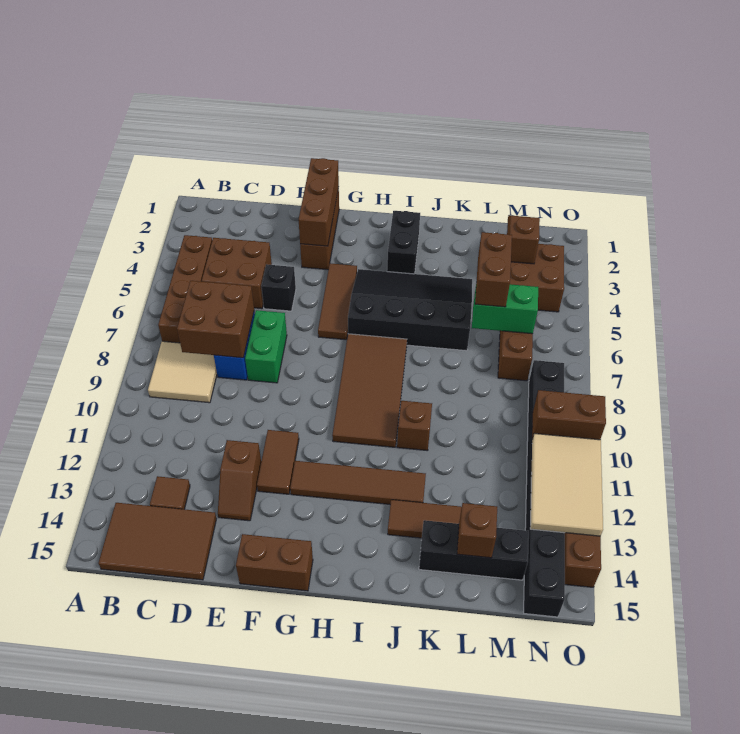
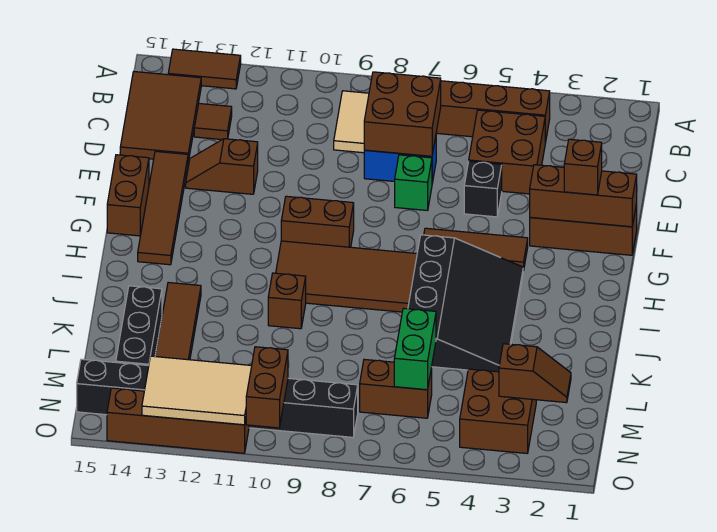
green 1x2 brick [245,310,287,383] -> green 1x1 brick [395,155,432,210]
brown 1x2 tile [257,430,299,494] -> brown 1x2 tile moved to [168,49,241,89]
brown 1x4 tile [290,461,426,504] -> brown 1x4 tile moved to [138,151,188,265]
black 1x2 brick [387,211,420,274] -> none
brown 1x2 brick [475,232,512,307] -> brown 1x2 brick moved to [281,196,354,247]
brown 1x1 brick [457,503,497,558] -> brown 1x1 brick moved to [564,139,602,195]

